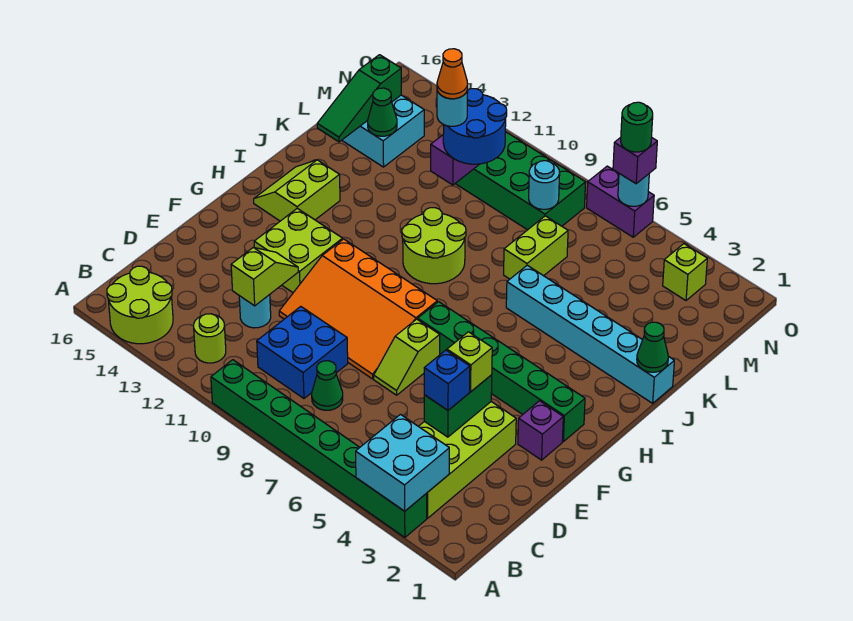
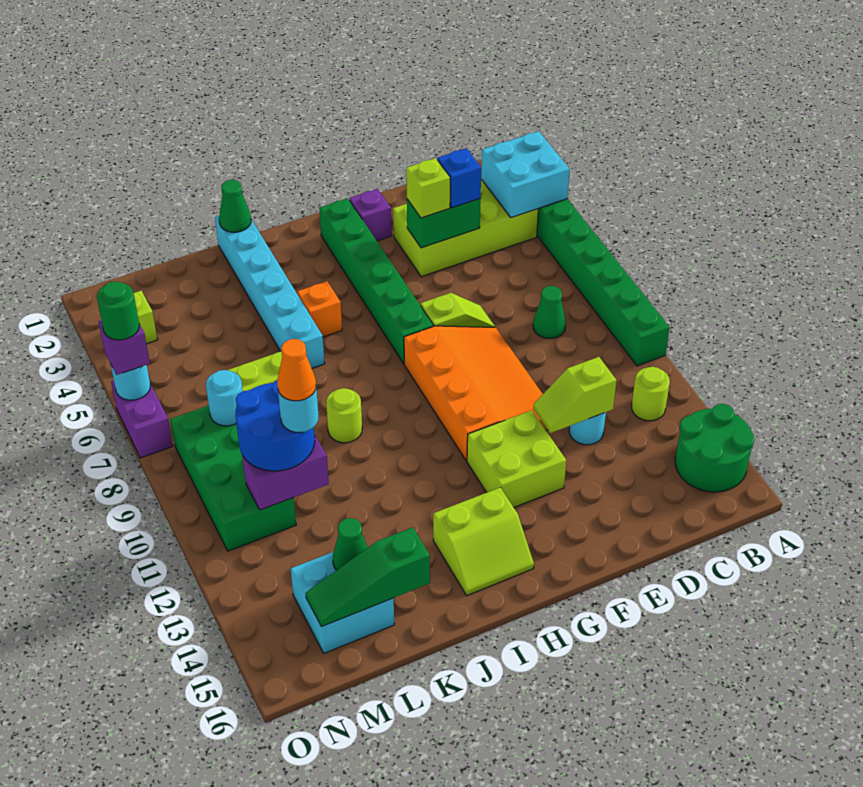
lime 2x2 round brick [107,266,173,344] -> green 2x2 round brick [675,404,755,492]
blue 2x2 brick [257,307,348,398] -> none
none -> orange 1x1 brick [297,281,342,337]
lime 2x2 round brick [402,208,466,284] -> lime 1x1 round brick [326,388,362,443]
green 1x3 slope [317,55,401,142] -> green 1x3 slope turned to [306,527,430,627]

